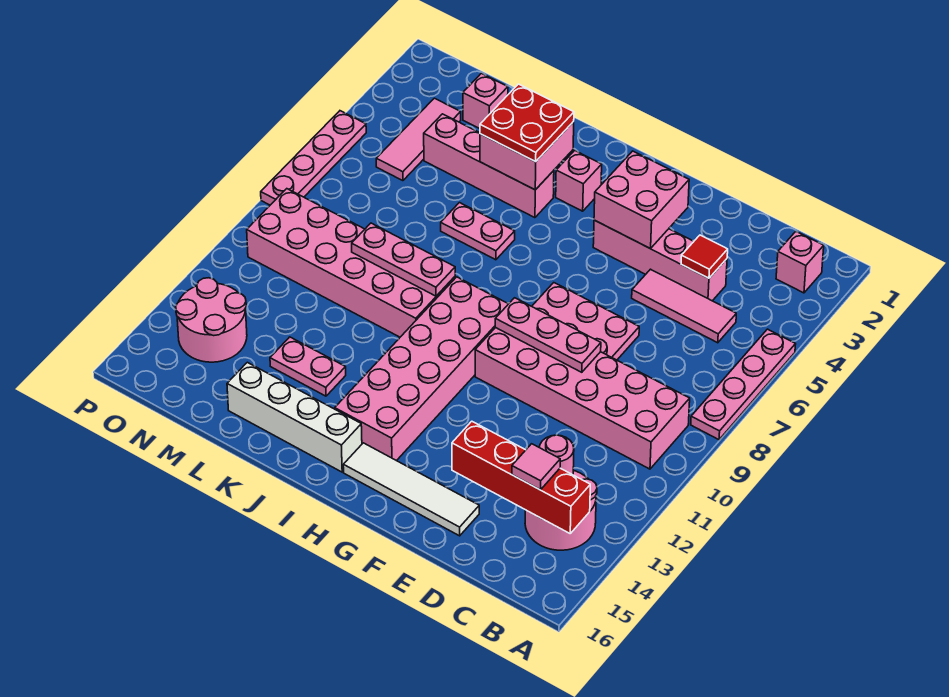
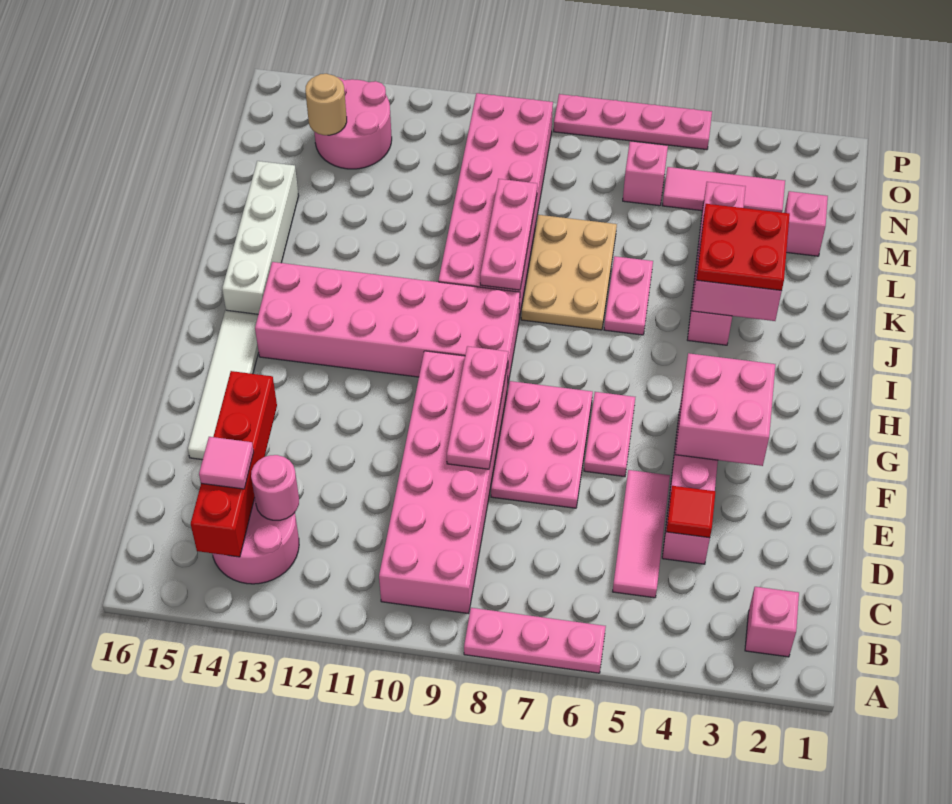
pink 1x4 plate [691,329,796,440] -> pink 1x3 plate [464,608,606,673]
pink 1x1 brick [556,150,602,211] -> pink 1x1 brick moved to [623,141,668,206]
none -> tan 2x3 plate [521,215,617,330]
pink 1x2 plate [270,337,346,396] -> pink 1x2 plate moved to [584,392,635,477]
none -> tan 1x1 round brick [305,74,347,135]

